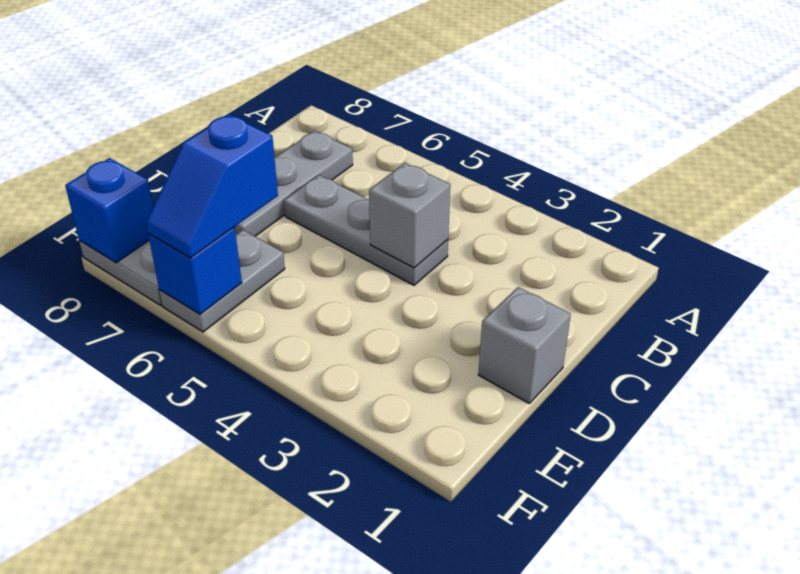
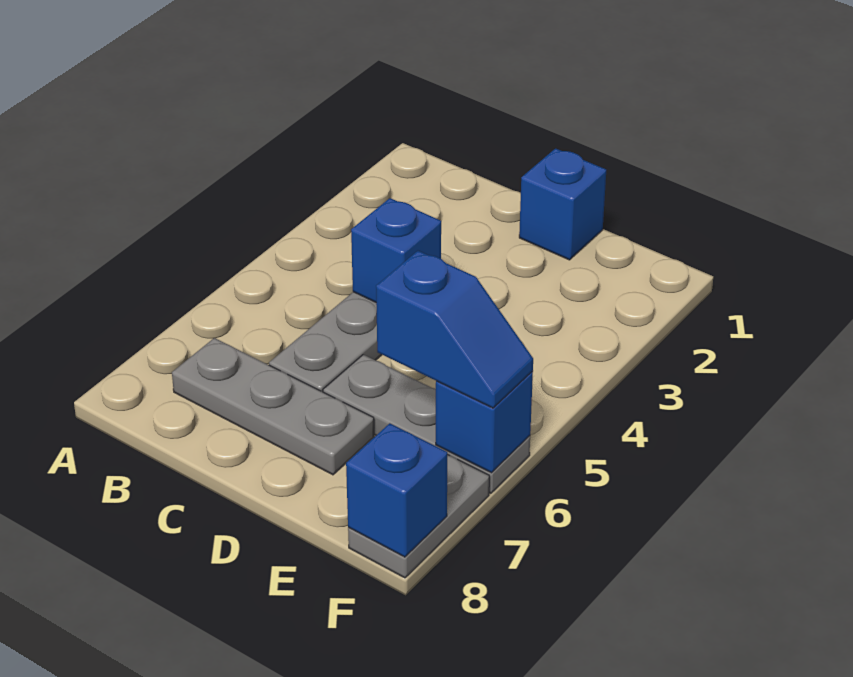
grey 1x1 brick [369,163,450,268] -> blue 1x1 brick [351,198,441,302]
grey 1x1 brick [478,287,571,403] -> blue 1x1 brick [519,148,606,260]
grey 1x2 plate [159,230,285,332] -> grey 1x3 plate [323,355,530,493]

